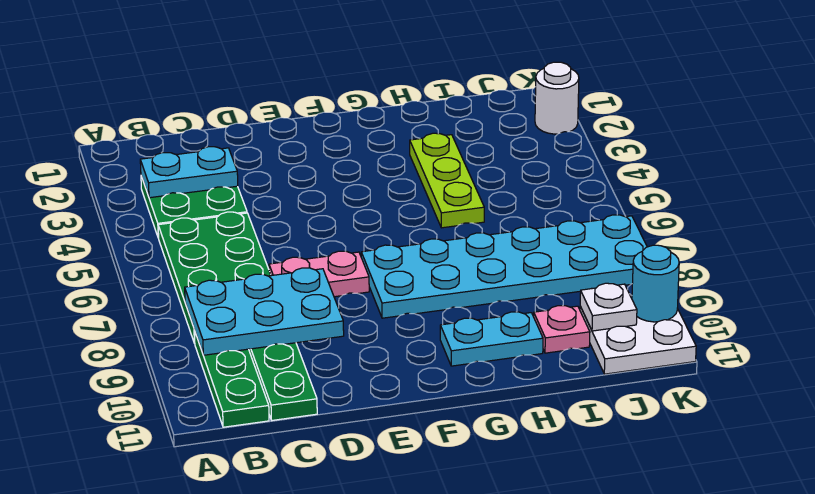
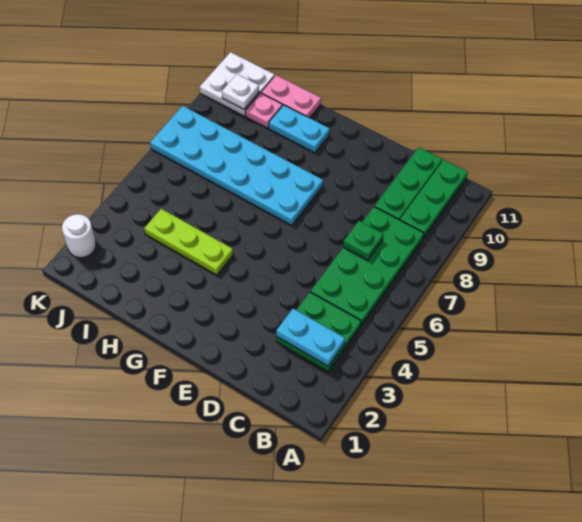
cyan 2x3 plate [185,268,344,355] -> none
none -> green 1x1 plate [343,221,383,260]
pink 1x2 plate [269,251,369,297] -> pink 1x2 plate moved to [261,75,321,118]
lime 1x3 plate [410,133,484,228] -> lime 1x3 plate turned to [144,209,233,275]
cyan 1x1 round brick [632,245,679,322] -> none

